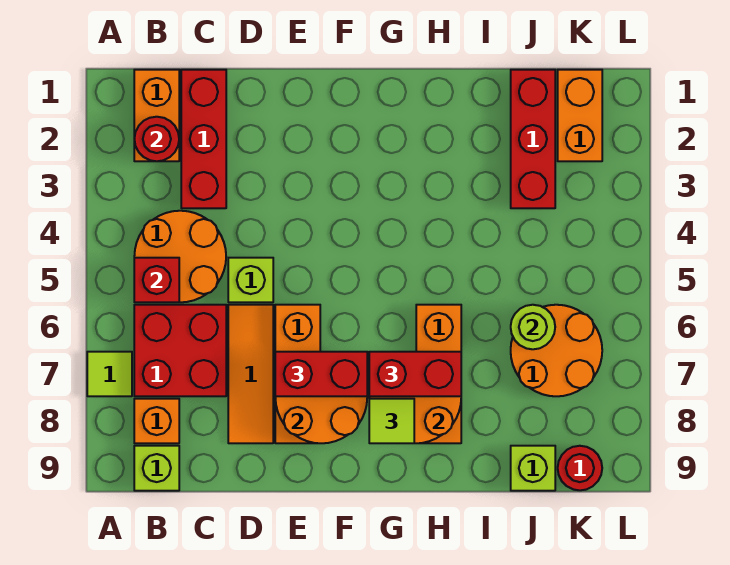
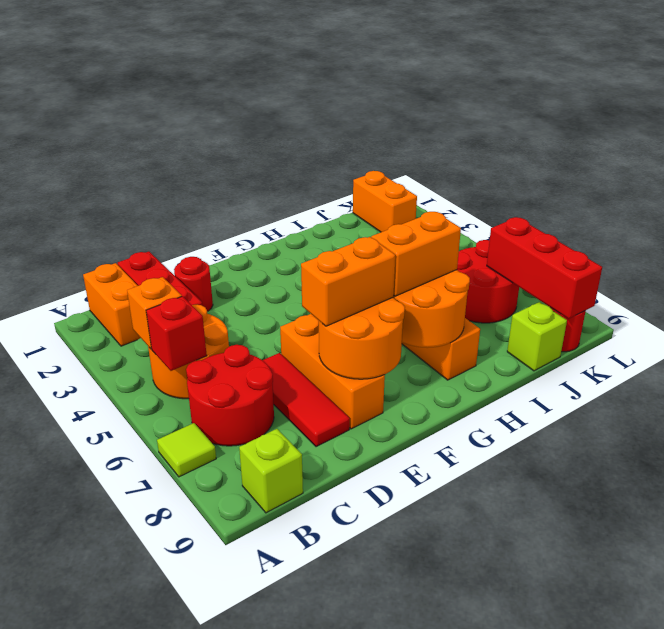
red 1x1 round brick [134,117,179,161] -> red 1x1 round brick moved to [174,257,213,312]
red 2x2 brick [134,305,226,396] -> red 2x2 round brick [186,345,274,446]
orange 1x1 brick [134,399,179,443] -> orange 1x1 brick moved to [127,277,182,349]
lime 1x1 brick [228,258,273,302] -> none
orange 1x3 tile [228,305,273,443] -> red 1x3 tile [263,353,350,447]
red 1x2 brick [275,352,367,396] -> orange 1x2 brick [301,237,395,326]
red 1x2 brick [369,352,461,396] -> orange 1x2 brick [371,212,461,296]
lime 1x1 tile [369,399,414,443] -> none
red 1x3 brick [511,70,555,208] -> red 1x3 brick moved to [487,217,602,319]
orange 2x2 round brick [511,305,602,396] -> red 2x2 round brick [457,240,519,323]
lime 1x1 round brick [511,305,555,349] -> none

